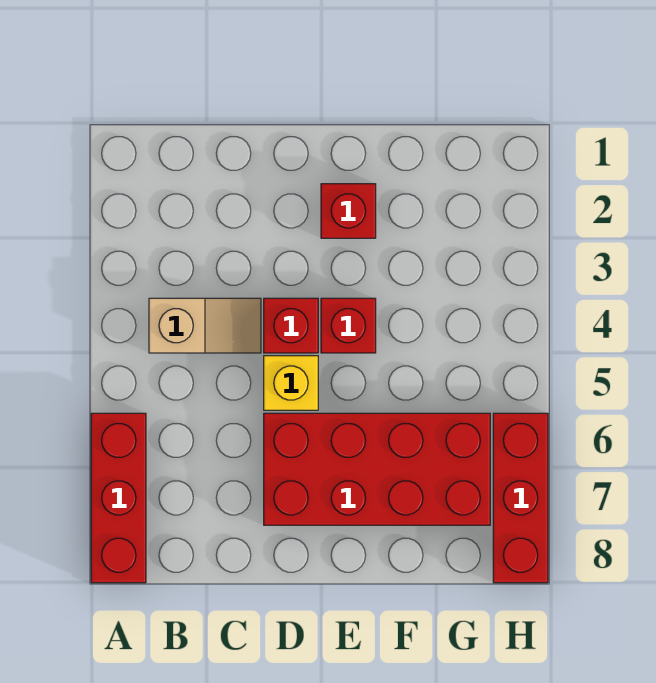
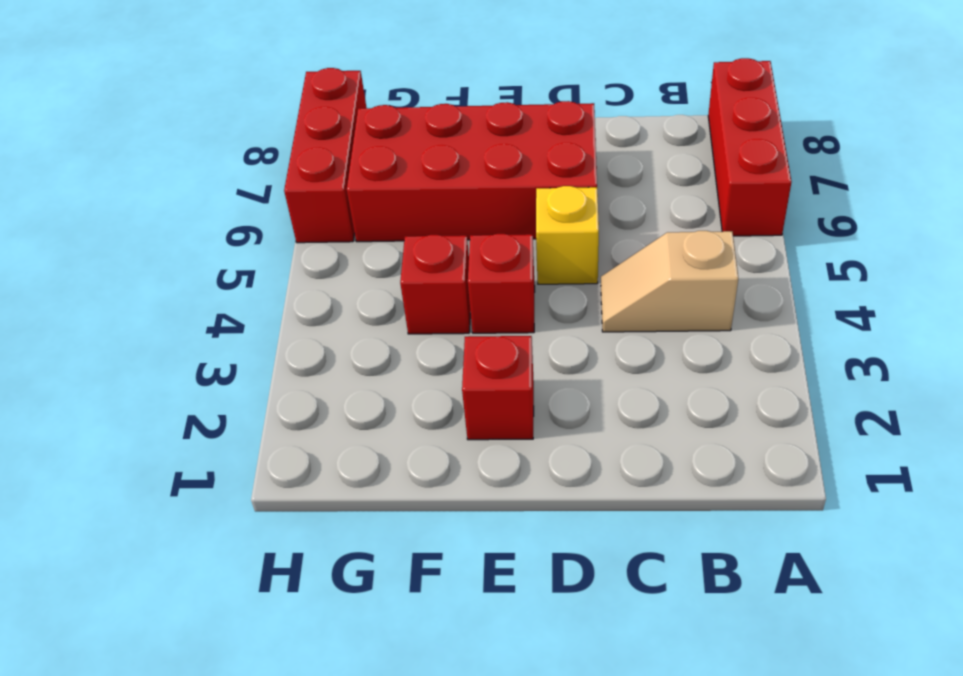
red 1x1 brick [264,298,318,353] -> red 1x1 brick moved to [400,235,470,334]

